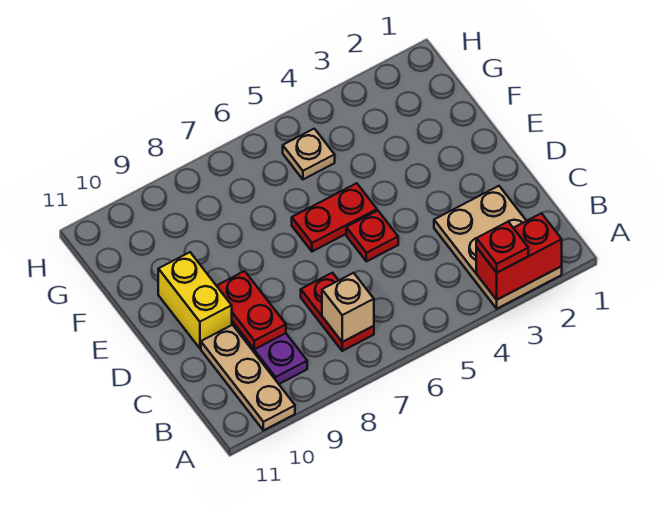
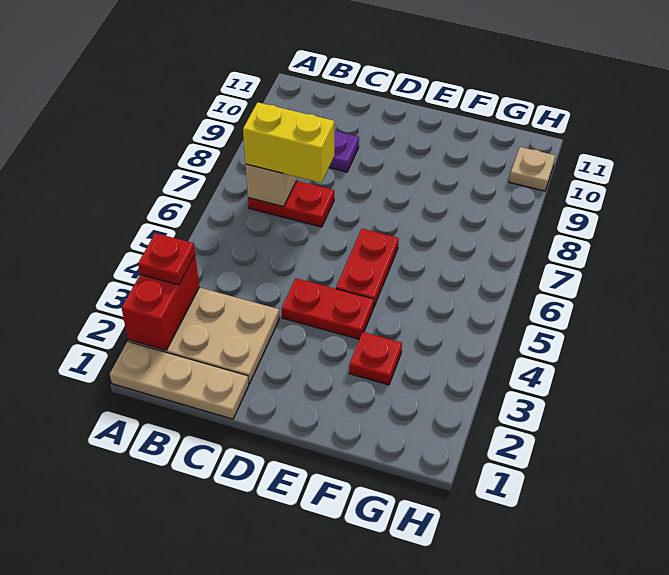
tan 1x3 plate [201,325,295,430] -> tan 1x3 plate moved to [110,342,249,419]
red 1x2 plate [217,271,286,349] -> red 1x2 plate moved to [282,278,374,339]
red 1x1 plate [346,211,398,262] -> red 1x1 plate moved to [349,332,402,385]
yellow 1x2 brick [158,252,232,348] -> yellow 1x2 brick moved to [243,102,334,183]
tan 1x1 plate [283,129,335,179] -> tan 1x1 plate moved to [509,147,555,191]

